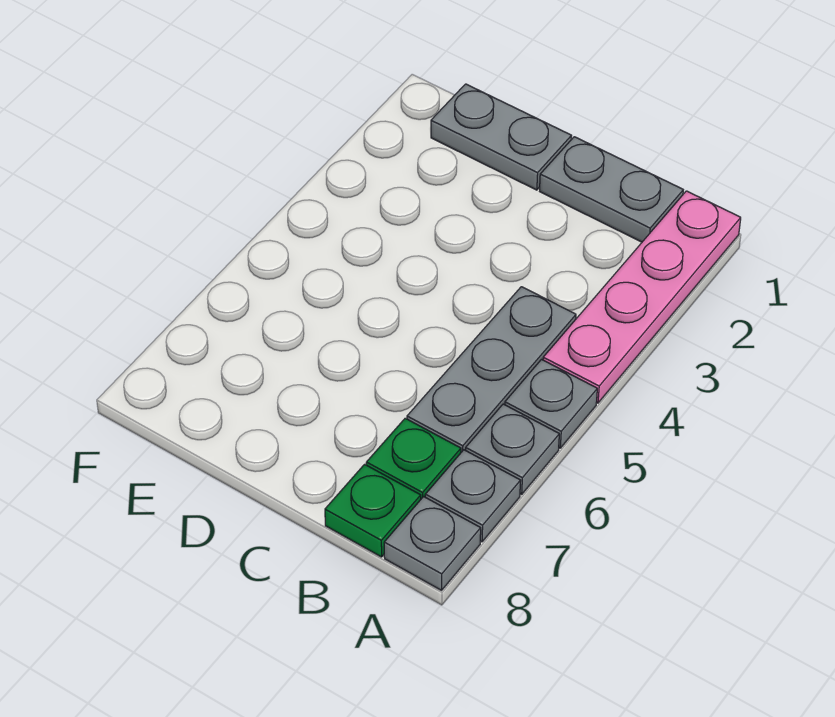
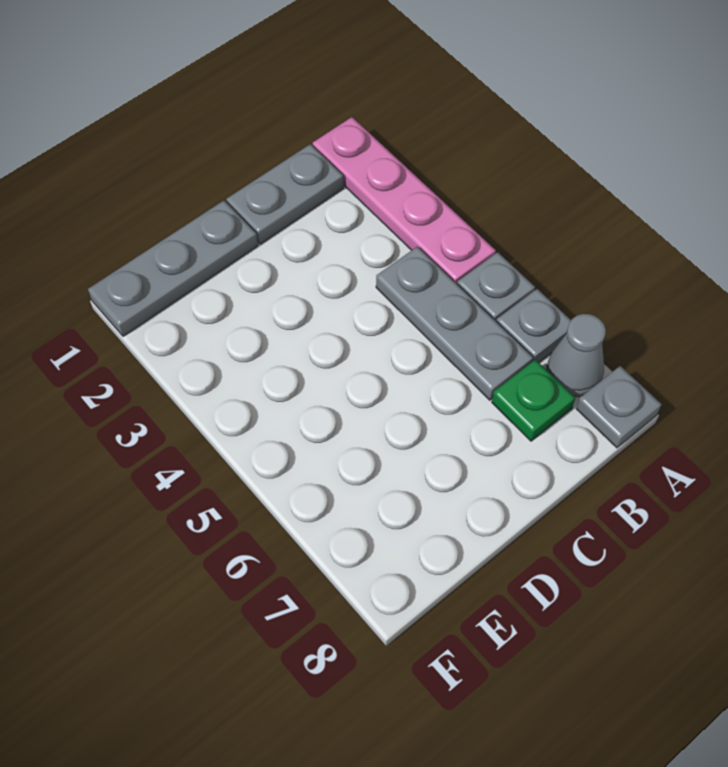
grey 1x1 plate [425,450,521,542] -> grey 1x1 cone [547,314,606,397]
green 1x1 plate [325,464,421,557] -> none
grey 1x2 plate [431,84,571,190] -> grey 1x3 plate [88,201,258,336]

